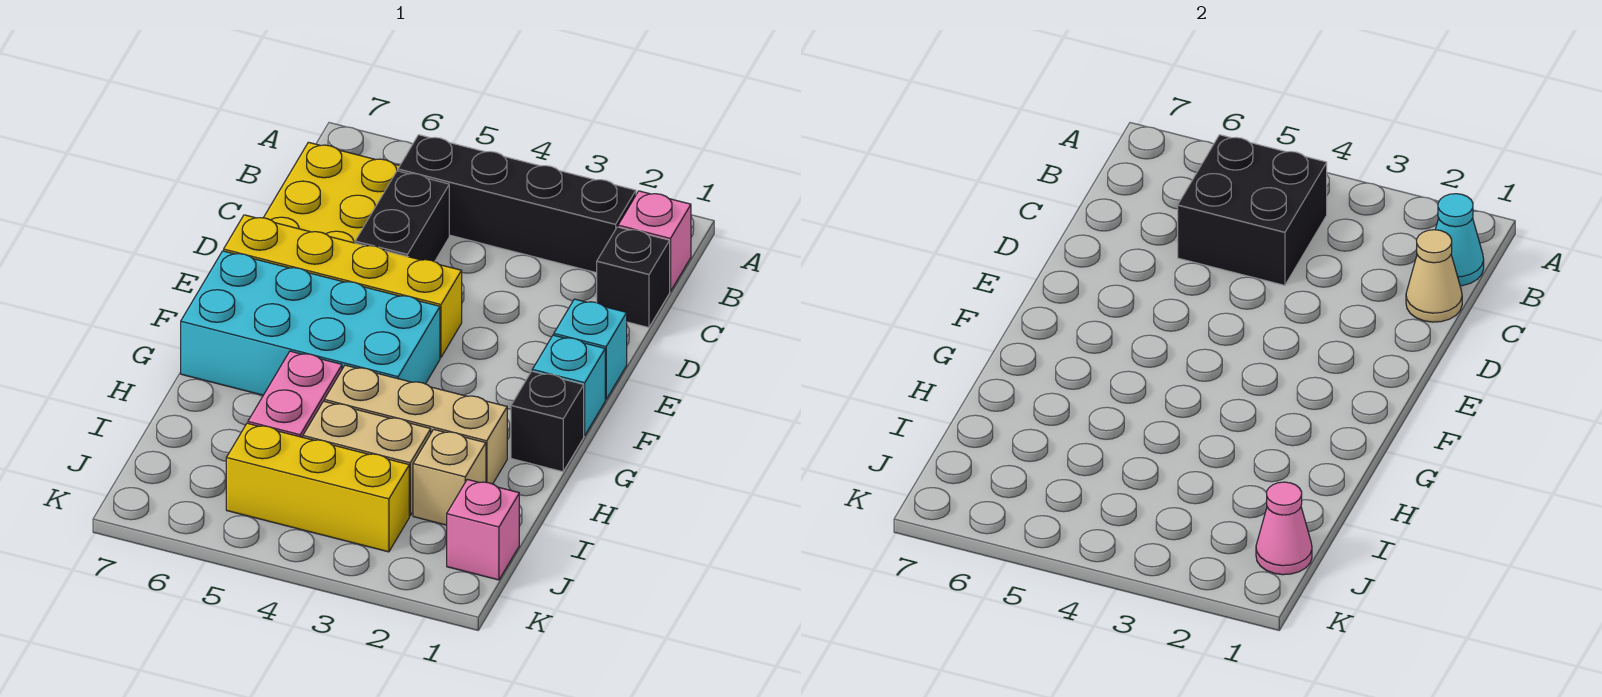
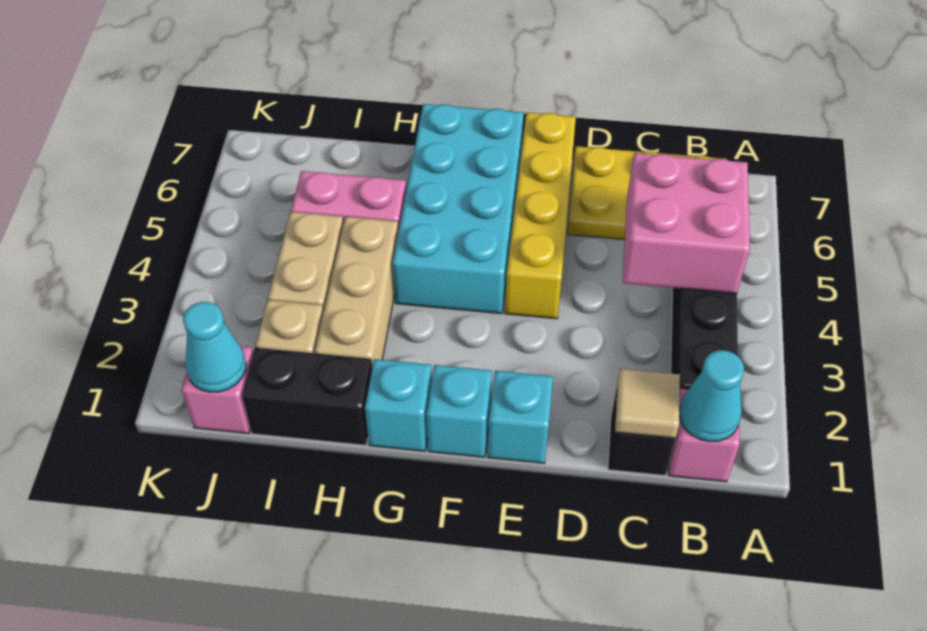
black 2x2 brick [1178,135,1327,285] -> pink 2x2 brick [623,153,750,293]
tan 1x1 cone [1406,230,1462,322] -> tan 1x1 tile [615,369,680,438]
black 1x2 brick [355,171,449,262] -> black 1x2 brick moved to [242,348,372,445]
black 1x1 brick [511,371,584,472] -> cyan 1x1 brick [365,359,432,451]
pink 1x1 cone [1256,482,1312,575] -> cyan 1x1 cone [183,302,246,392]
yellow 1x3 brick [226,423,409,552] -> none

